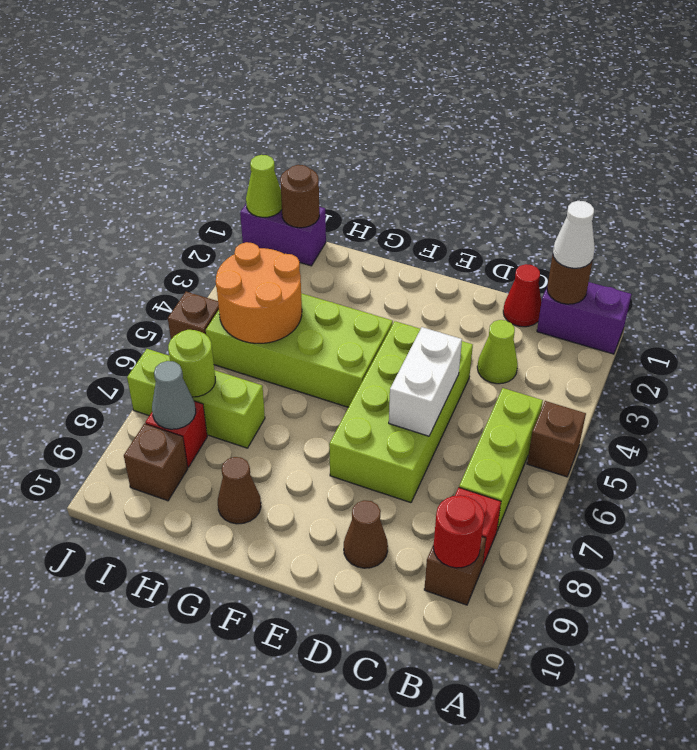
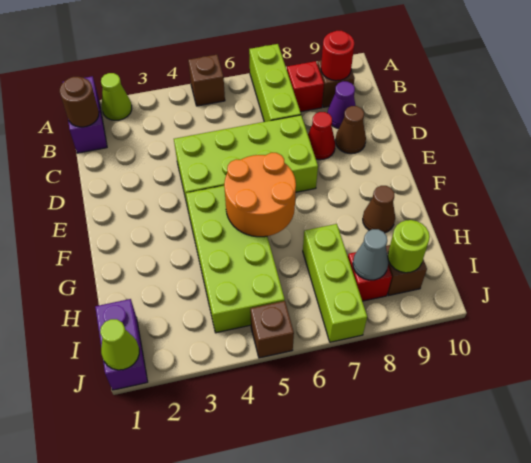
white 1x1 cone [553,201,595,268] -> none
lime 1x3 brick [459,388,543,530] -> lime 1x3 brick turned to [249,44,301,122]
red 1x1 cone [503,264,541,327] -> red 1x1 cone moved to [308,112,335,160]
lime 1x1 cone [477,320,518,384] -> lime 1x1 cone moved to [101,73,132,120]
none -> purple 1x1 cone [327,81,356,128]
white 1x2 brick [389,327,462,436] -> none
orange 2x2 round brick [216,242,302,343] -> orange 2x2 round brick moved to [224,153,296,237]
brown 1x1 round brick [280,165,319,228] -> none
lime 1x1 round brick [168,330,215,397] -> lime 1x1 round brick moved to [388,220,430,273]

